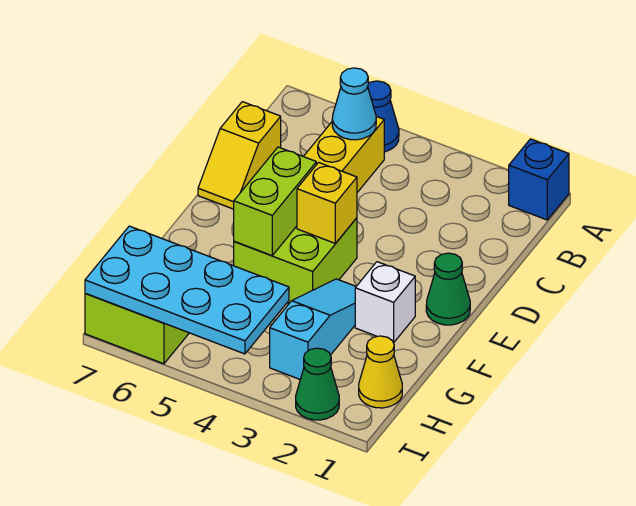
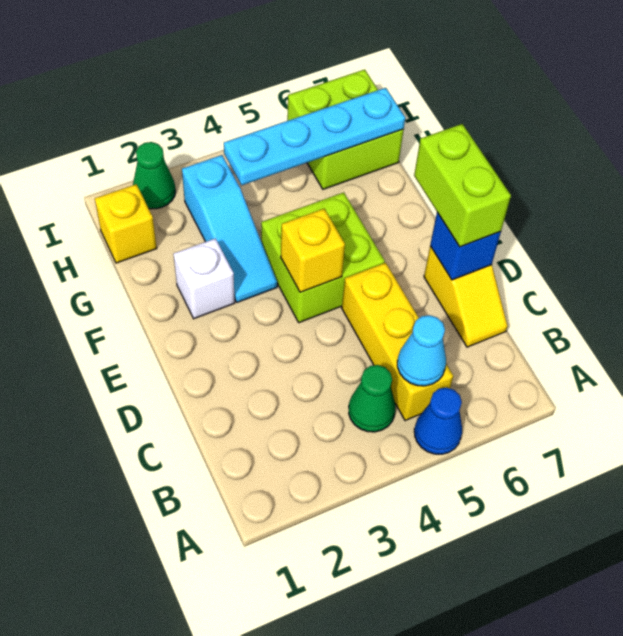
blue 1x1 brick [509,139,569,220] -> blue 1x1 brick moved to [430,213,501,280]
yellow 1x2 slope [198,102,281,209] -> yellow 1x2 slope turned to [424,246,507,347]
green 1x1 cone [426,253,470,325] -> green 1x1 cone moved to [349,365,395,432]
lime 1x2 brick [234,147,316,255] -> lime 1x2 brick moved to [414,124,511,247]
yellow 1x1 cone [359,336,402,408] -> yellow 1x1 brick [95,184,157,263]
cyan 2x4 plate [85,226,289,354] -> cyan 1x4 plate [224,88,405,185]

